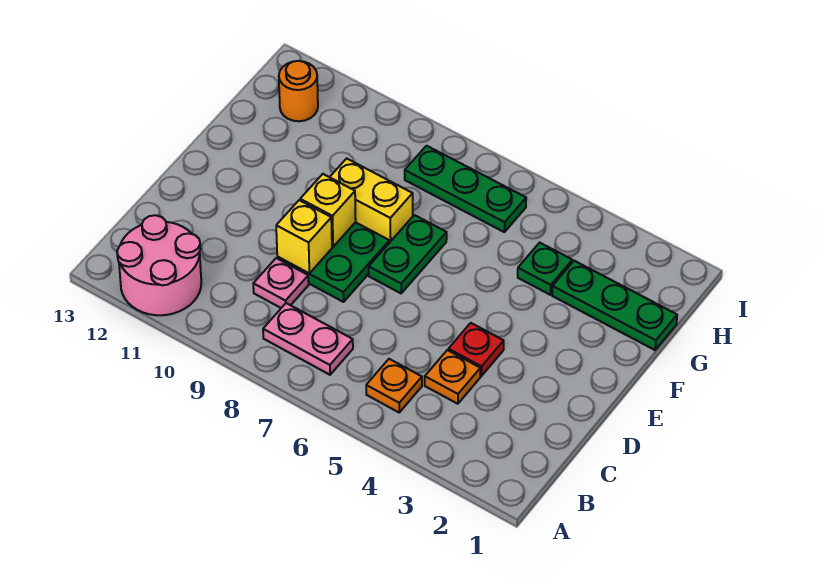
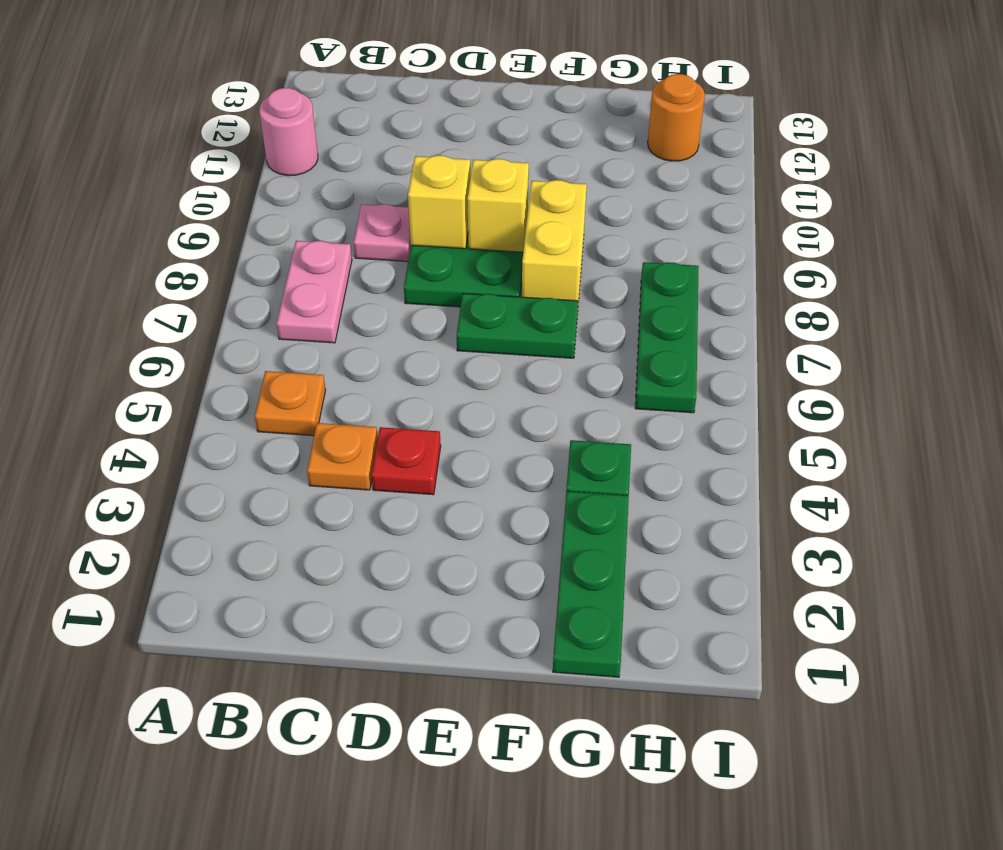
pink 2x2 round brick [117,215,201,315] -> pink 1x1 round brick [259,88,318,176]

